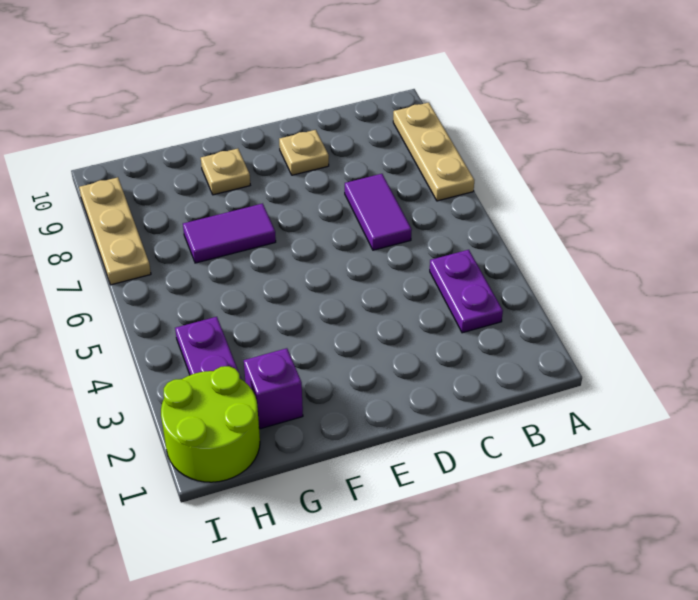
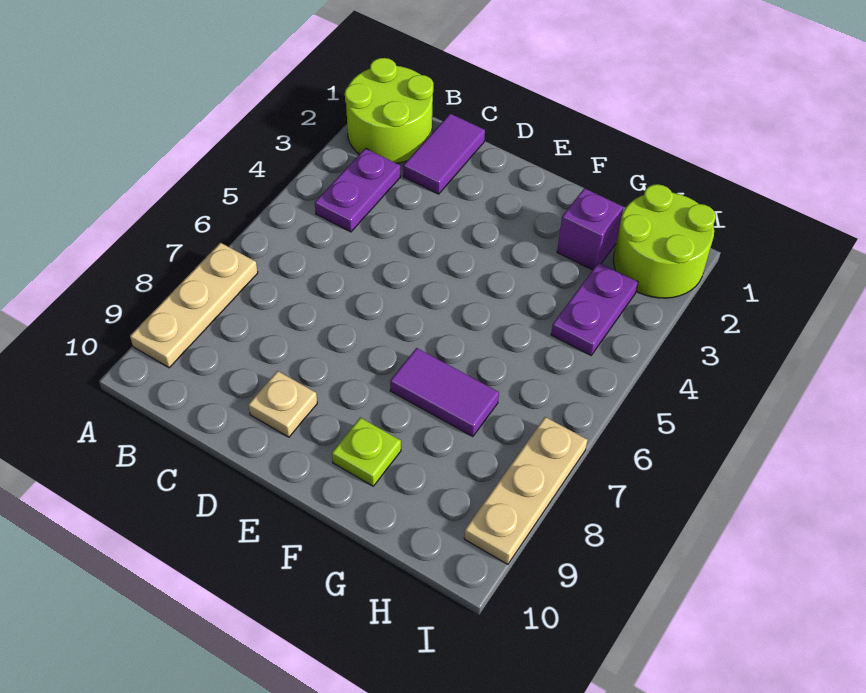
none -> lime 2x2 round brick [345,58,433,163]
purple 1x2 tile [345,174,412,250] -> purple 1x2 tile moved to [403,114,485,194]
tan 1x1 plate [201,149,250,195] -> lime 1x1 plate [332,418,401,486]

